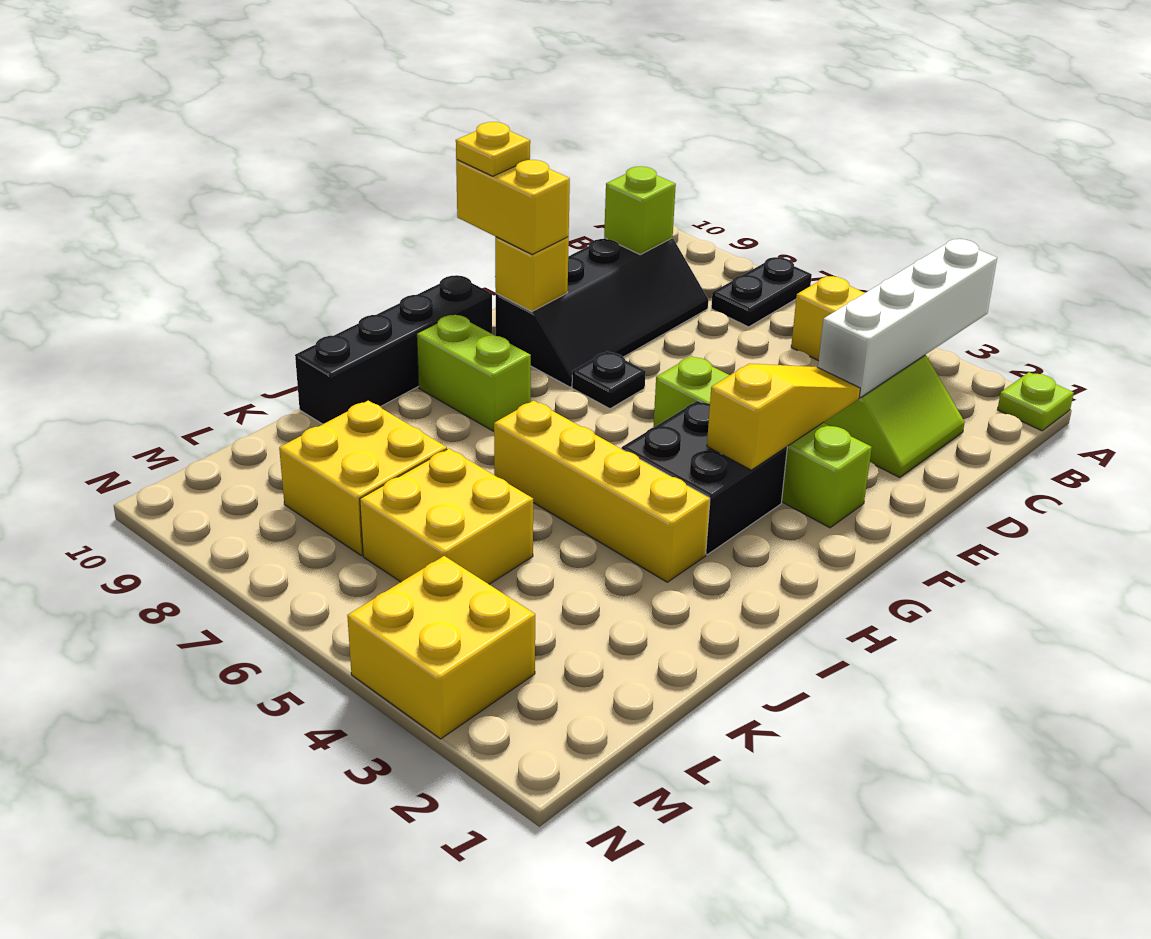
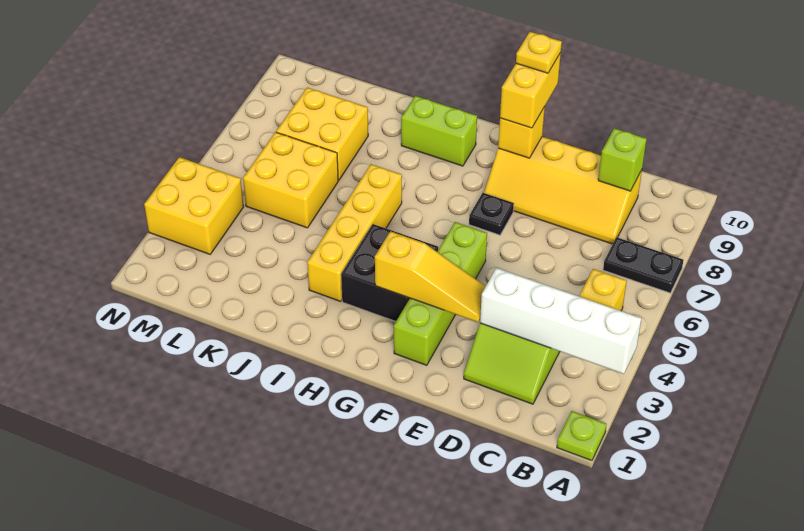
black 2x4 slope [496,238,708,387] -> yellow 2x4 slope [484,137,642,244]
black 1x4 brick [295,275,492,424] -> none
lime 1x2 brick [417,314,531,431] -> lime 1x2 brick turned to [401,96,477,166]

